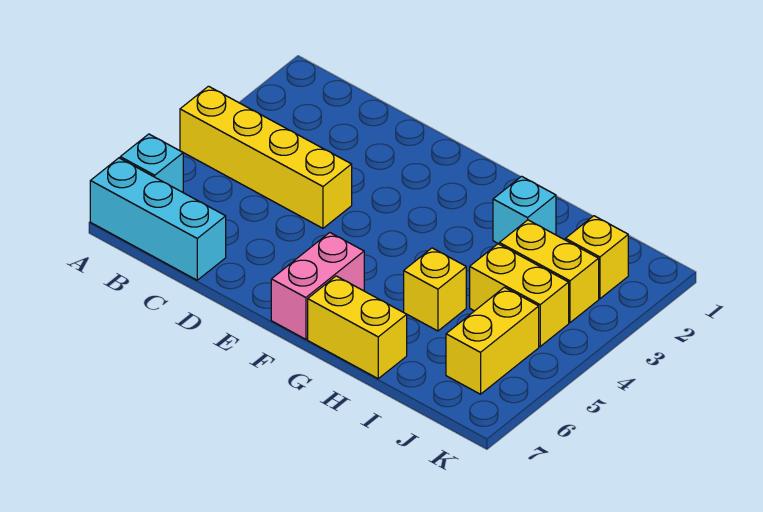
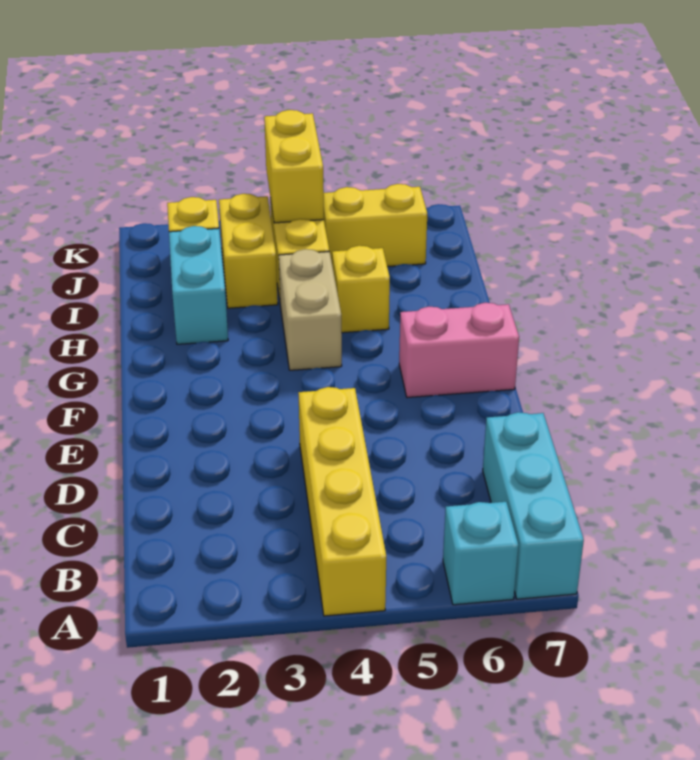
none -> tan 1x2 brick [279,249,342,370]
yellow 1x2 brick [308,276,407,379] -> yellow 1x2 brick moved to [264,110,324,223]
cyan 1x1 brick [493,176,556,244] -> cyan 1x2 brick [169,226,228,344]

